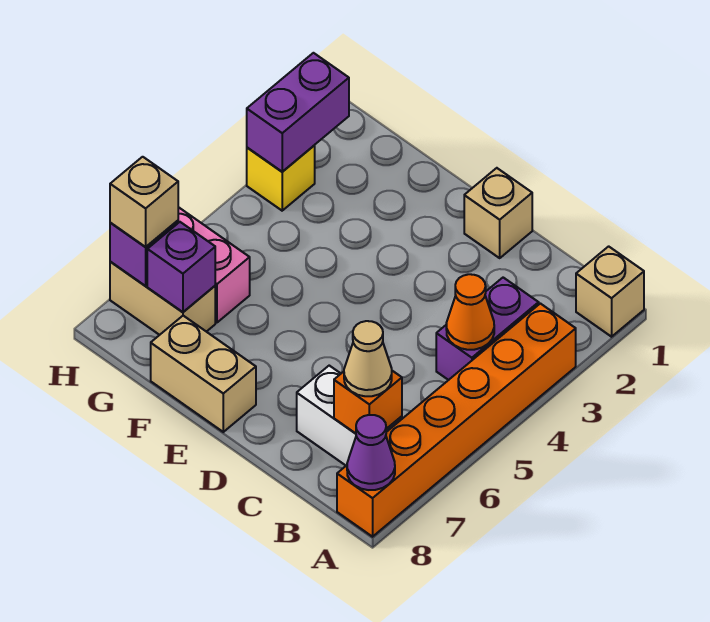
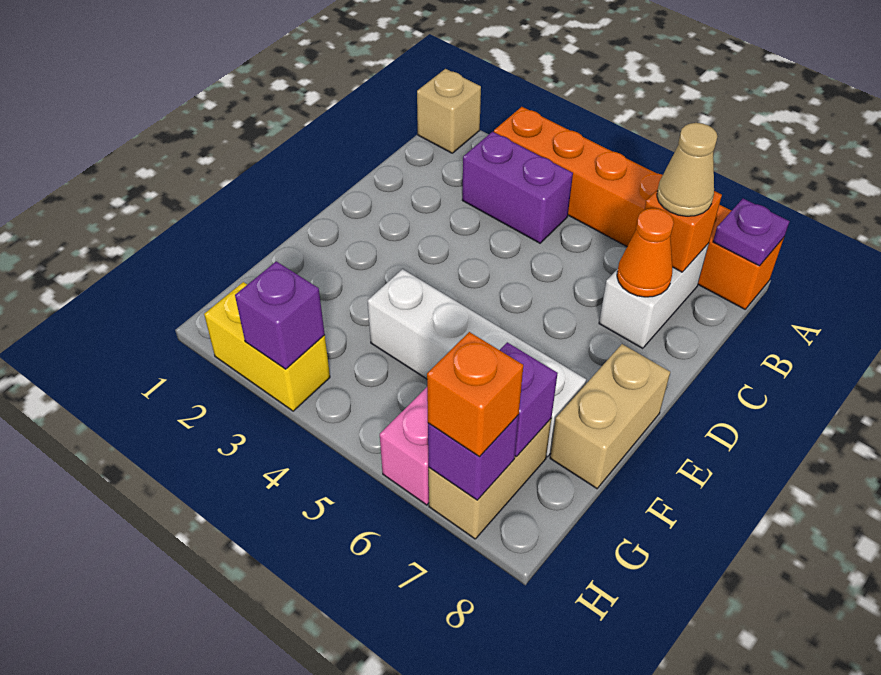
purple 1x1 cone [347,415,395,490] -> purple 1x1 plate [713,199,790,266]
orange 1x1 cone [446,274,494,350] -> orange 1x1 cone moved to [617,208,674,297]
tan 1x1 brick [464,168,532,258] -> none
none -> white 1x4 brick [368,269,586,457]
purple 1x2 brick [247,53,349,172] -> purple 1x1 brick [235,261,325,369]
yellow 1x1 brick [247,145,315,211] -> yellow 1x2 brick [204,282,330,411]
tan 1x1 brick [110,157,178,247] -> orange 1x1 brick [427,332,523,457]

